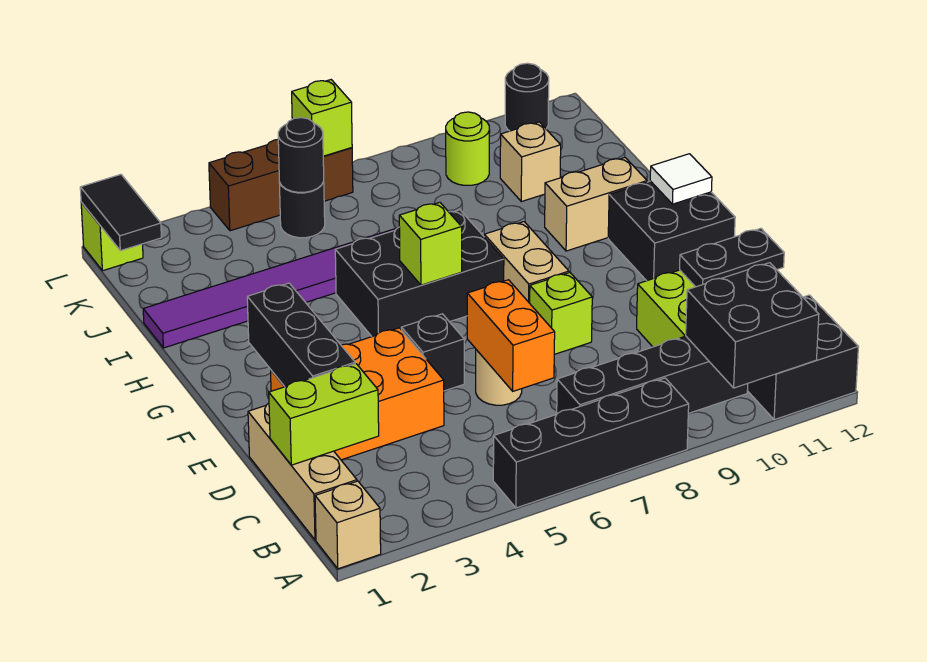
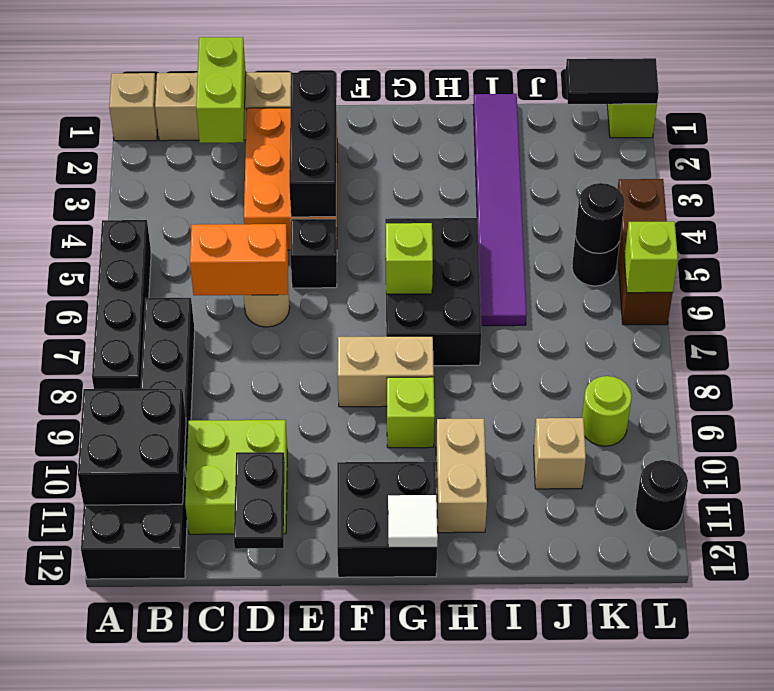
black 1x3 brick [247,283,355,387] -> black 1x3 brick turned to [289,73,336,217]
lime 1x1 brick [530,273,592,354] -> lime 1x1 brick moved to [387,377,435,448]

